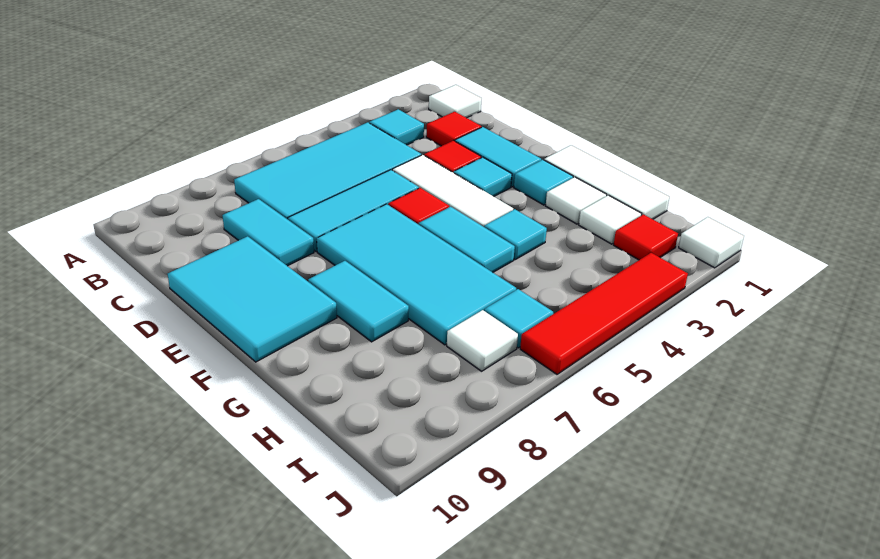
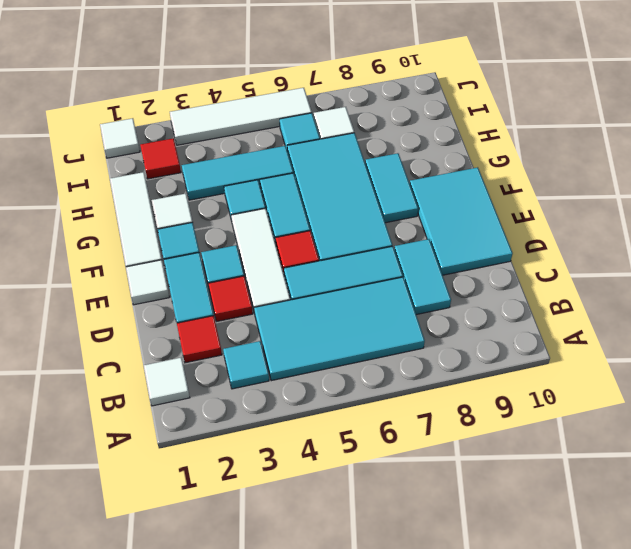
white 1x1 tile [579,195,641,244] -> white 1x1 tile moved to [126,260,169,305]
none -> cyan 1x3 tile [182,146,293,200]
red 1x4 tile [520,253,688,374] -> white 1x4 tile [170,88,312,145]

